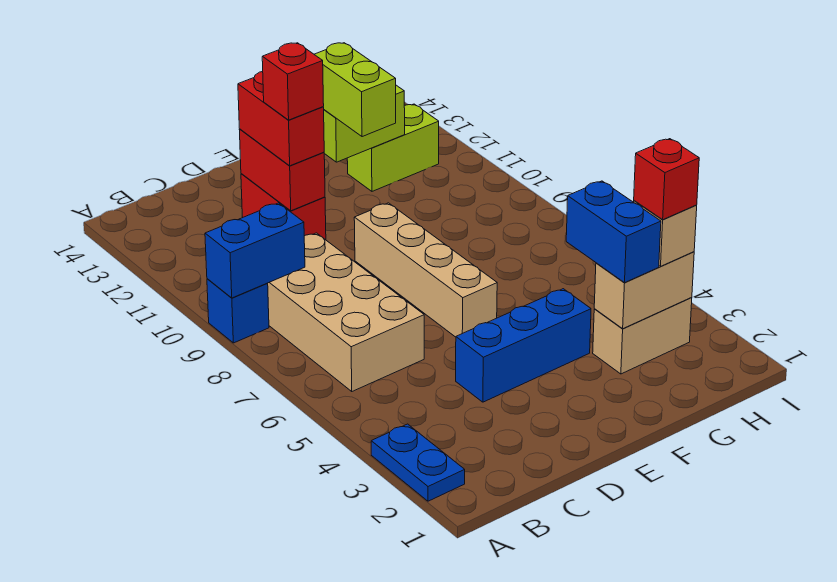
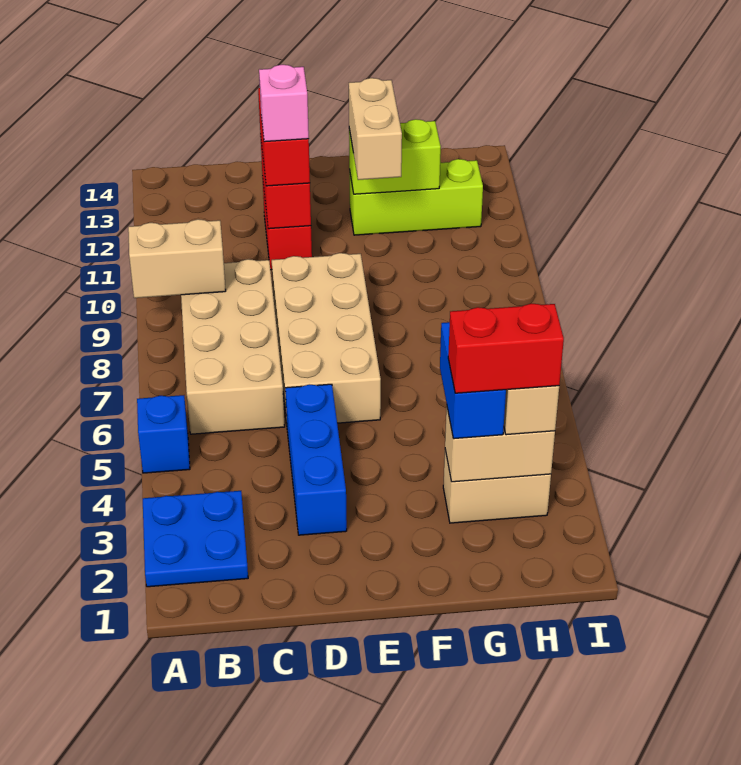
blue 1x2 plate [371,424,465,501] -> blue 2x2 plate [143,491,248,587]
blue 1x1 brick [207,279,269,343] -> blue 1x1 brick moved to [137,395,190,473]
blue 1x2 brick [205,203,305,298] -> tan 1x2 brick [128,219,226,298]
blue 1x3 brick [456,289,591,402] -> blue 1x3 brick turned to [285,384,347,535]
red 1x1 brick [262,43,324,120] -> pink 1x1 brick [259,65,309,142]
tan 1x4 brick [354,203,497,337] -> tan 2x4 brick [272,253,381,423]
lime 1x2 brick [314,43,396,137] -> tan 1x2 brick [349,78,402,180]
lime 1x2 brick [347,104,439,191] -> lime 1x3 brick [350,159,483,235]
red 1x1 brick [634,139,699,220] -> red 1x2 brick [448,303,564,393]

